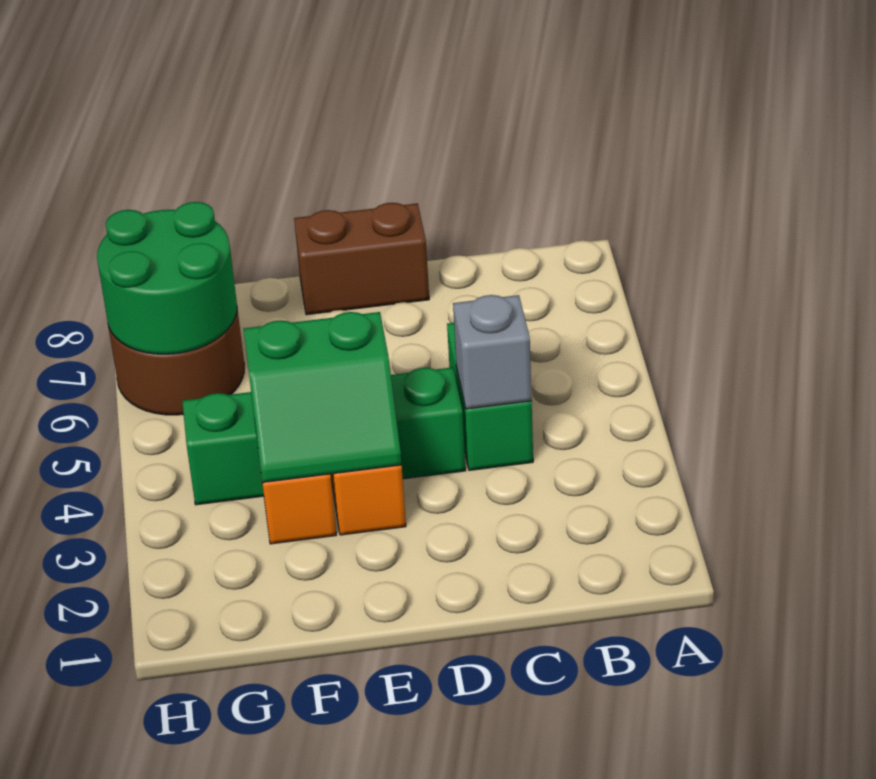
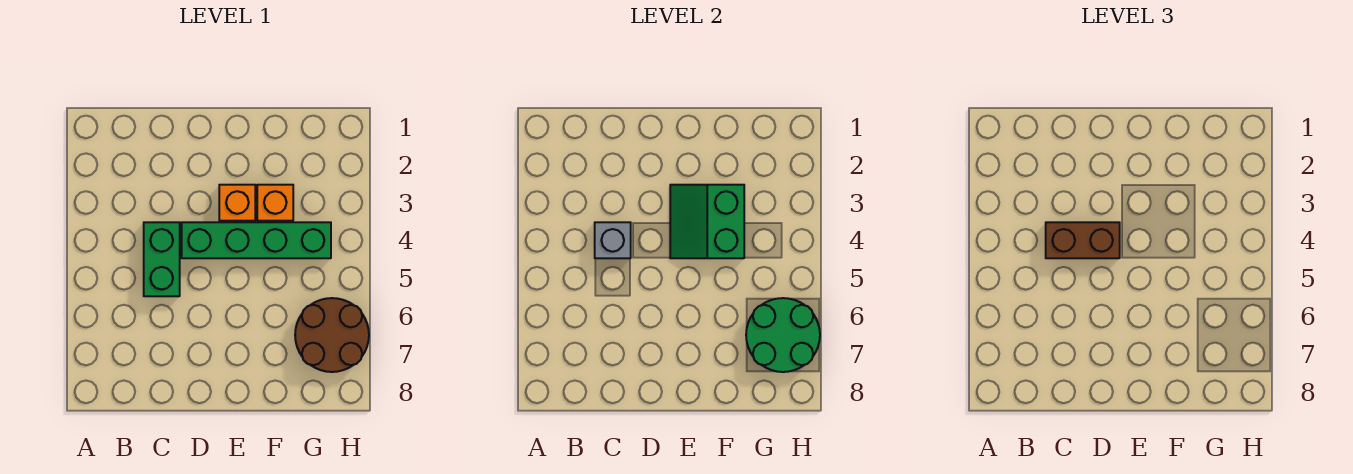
brown 1x2 brick [294,203,429,315] -> brown 1x2 brick moved to [1046,222,1120,258]
green 2x2 slope [244,312,402,482] -> green 2x2 slope turned to [670,185,744,258]

